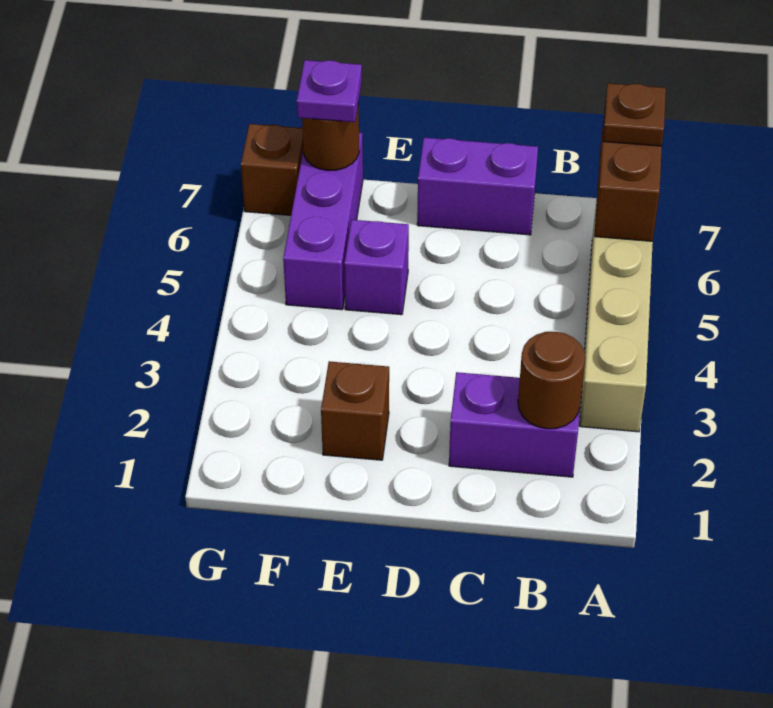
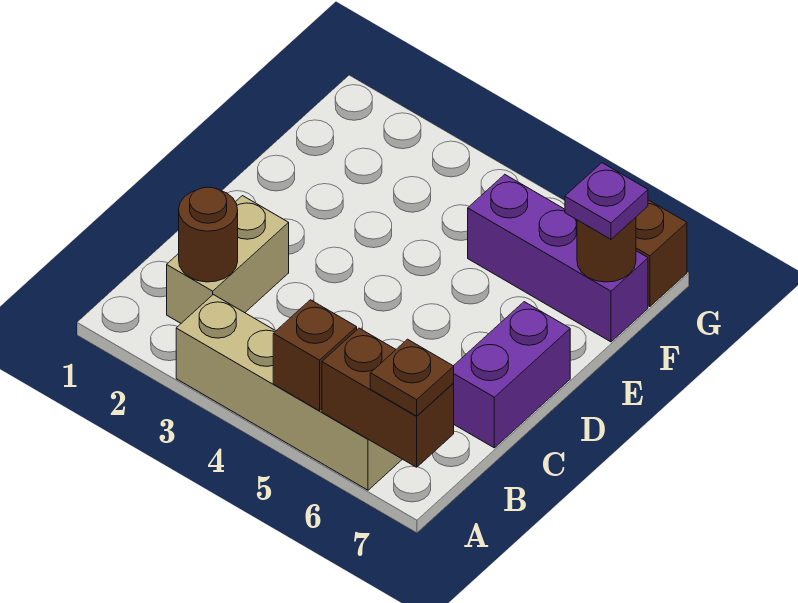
purple 1x2 brick [449,372,580,477] -> tan 1x2 brick [167,196,289,323]
brown 1x1 brick [321,361,389,460] -> brown 1x1 brick moved to [273,300,357,411]
purple 1x1 brick [344,220,409,315] -> none

